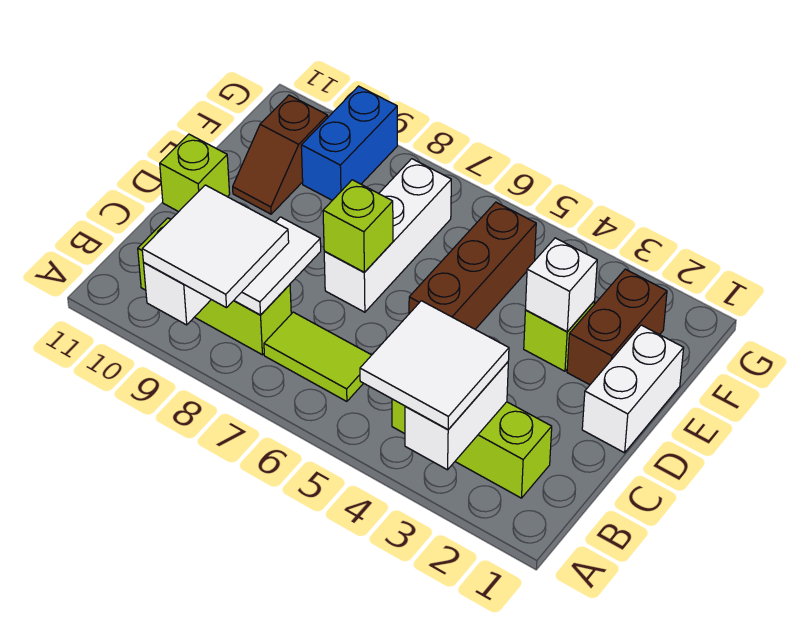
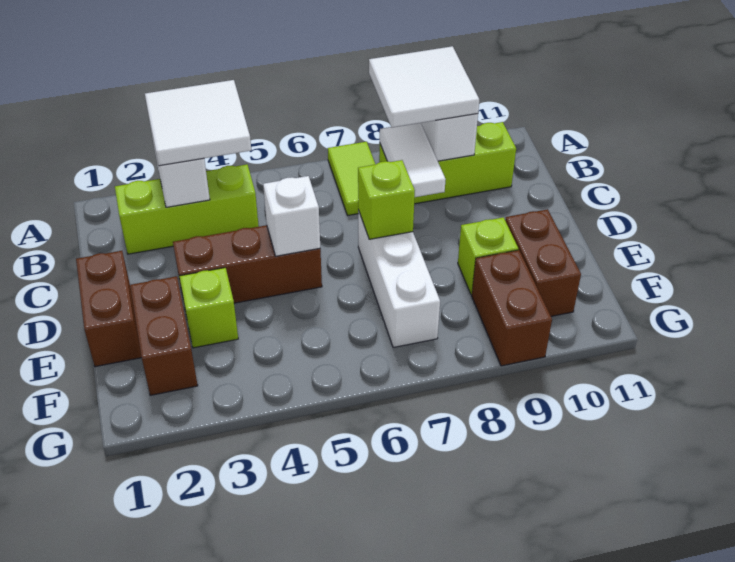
lime 1x2 tile [264,312,371,401] -> lime 1x2 tile turned to [328,142,376,215]
white 1x2 brick [582,325,684,453] -> brown 1x2 brick [76,251,142,367]
brown 1x3 brick [409,202,536,329] -> brown 1x3 brick turned to [173,225,322,303]
lime 1x1 brick [160,134,230,212] -> lime 1x1 brick moved to [458,217,518,295]
white 1x1 brick [525,238,597,332] -> white 1x1 brick moved to [263,176,320,256]
brown 1x2 slope [233,95,328,214] -> brown 1x2 brick [505,209,581,316]
blue 1x2 brick [301,86,397,200] -> brown 1x2 brick [472,250,552,366]

